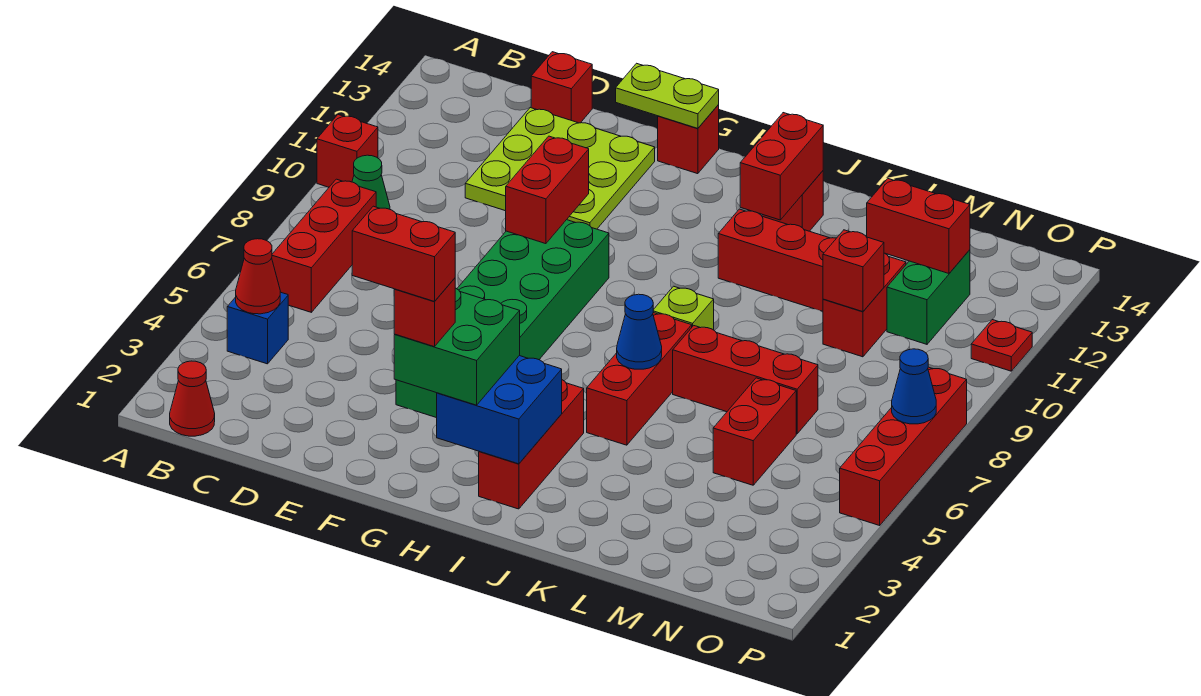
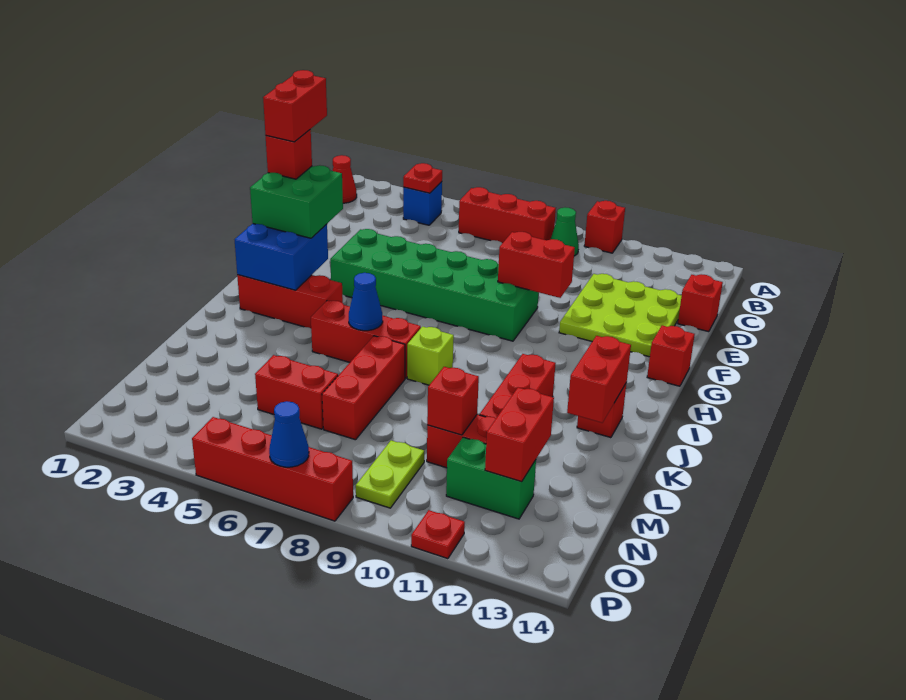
red 1x1 cone [236,239,280,314] -> red 1x1 plate [403,163,442,193]
lime 1x2 plate [616,63,719,128] -> lime 1x2 plate moved to [356,440,424,508]
red 1x2 brick [740,113,823,220] -> red 1x2 brick turned to [567,336,631,423]

